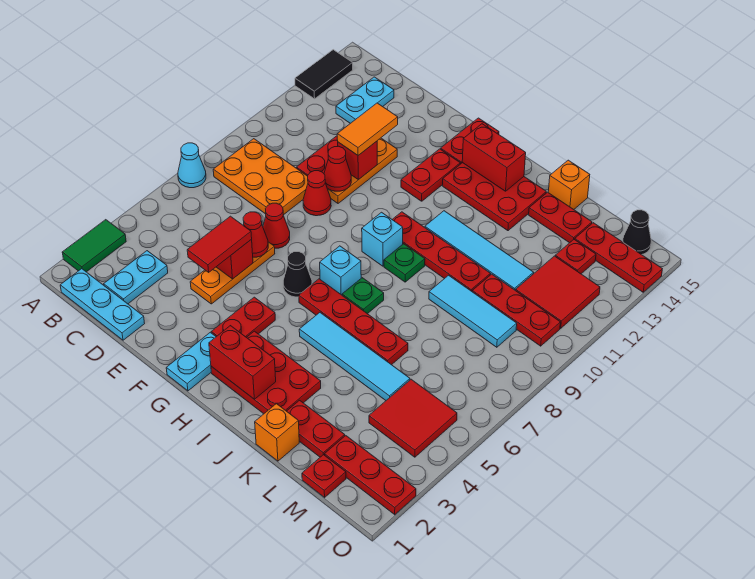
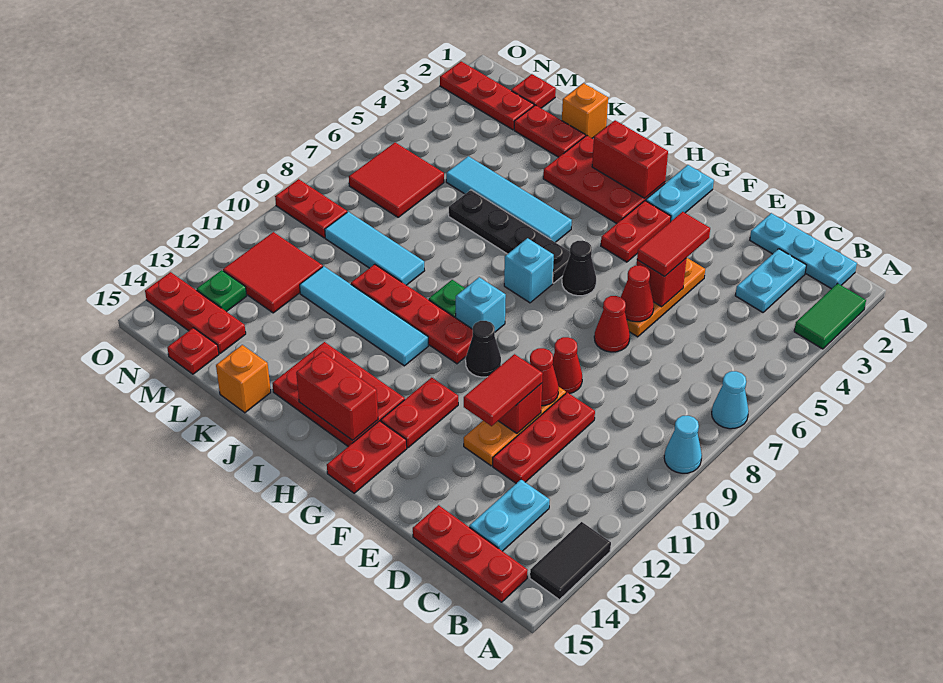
none -> cyan 1x1 cone [664,416,702,473]
orange 2x3 plate [213,139,308,215] -> none
orange 1x2 tile [337,103,398,155] -> red 1x2 tile [464,354,543,426]
red 1x4 plate [299,279,408,365] -> black 1x4 plate [449,190,570,283]
green 1x1 plate [342,278,384,314] -> green 1x1 plate moved to [197,270,247,312]
red 1x2 plate [529,192,592,243] -> red 1x2 plate moved to [275,179,347,238]
red 1x3 plate [472,274,560,346] -> red 1x3 plate moved to [413,505,528,602]
red 2x2 tile [369,379,457,457] -> red 2x2 tile moved to [349,143,444,217]
red 1x1 plate [555,239,596,274] -> red 1x1 plate moved to [167,328,219,374]
black 1x1 cone [623,210,651,255] -> black 1x1 cone moved to [466,321,501,377]

